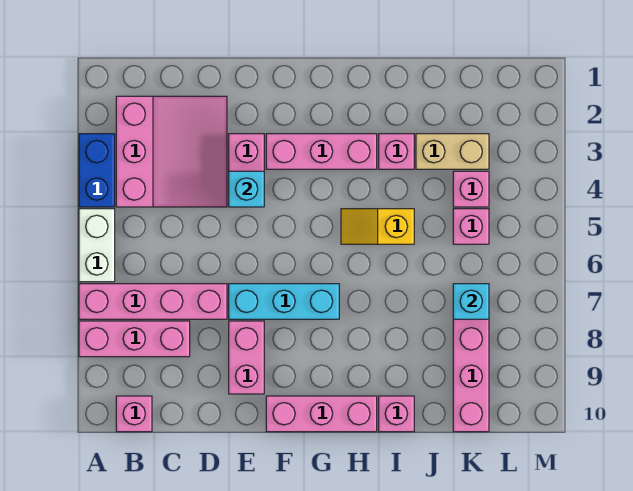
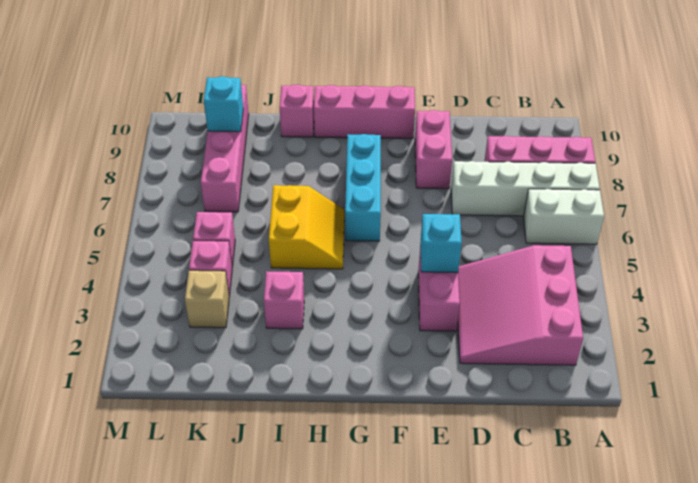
blue 1x2 brick [79,134,115,207] -> none
white 1x2 brick [79,209,115,282] -> white 1x2 brick turned to [523,189,604,244]
pink 1x4 brick [79,284,227,319] -> white 1x4 brick [451,161,600,216]
pink 1x1 brick [116,396,152,432] -> none
cyan 1x3 brick [229,284,339,319] -> cyan 1x3 brick turned to [345,134,381,241]
pink 1x3 brick [266,134,377,169] -> none
yellow 1x2 slope [341,209,414,244] -> yellow 2x2 slope [269,185,344,269]
tan 1x2 brick [416,134,489,169] -> tan 1x1 brick [185,270,229,328]
cyan 1x1 brick [453,284,489,319] -> cyan 1x1 brick moved to [204,76,243,132]

